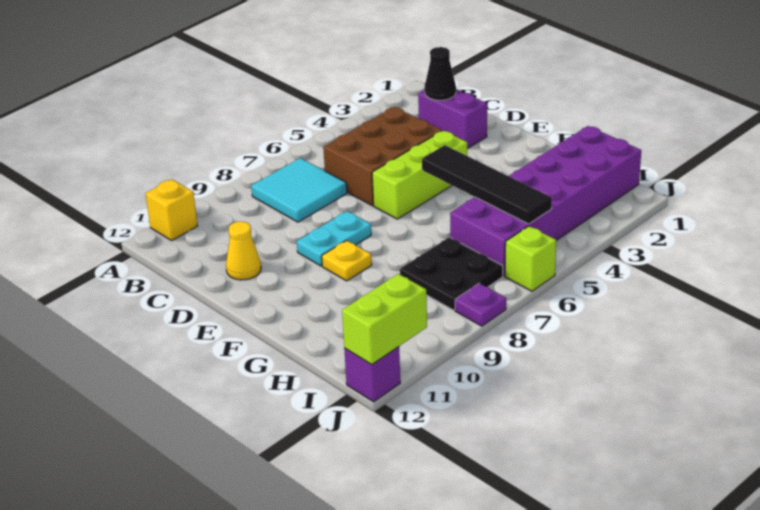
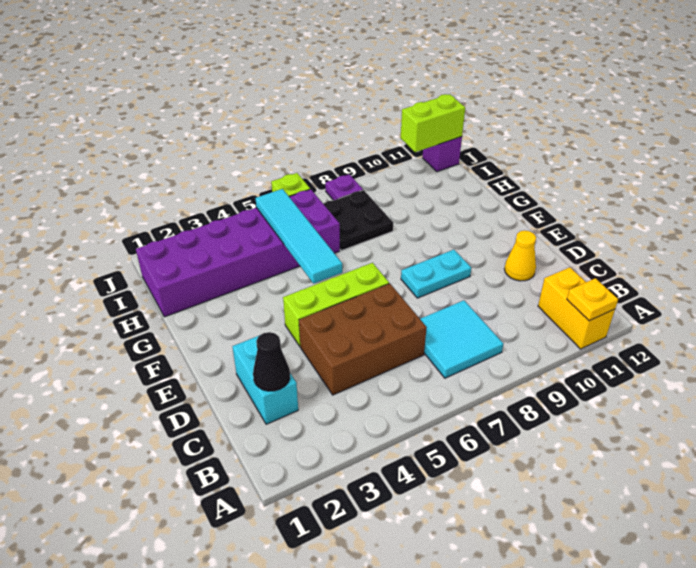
yellow 1x1 brick [146,179,197,240] -> yellow 1x2 brick [538,267,615,349]
purple 1x2 brick [418,89,487,149] -> cyan 1x2 brick [232,336,298,424]
black 1x4 tile [422,145,552,224] -> cyan 1x4 tile [255,189,342,284]
yellow 1x1 plate [322,240,372,281] -> yellow 1x1 plate moved to [567,278,618,321]

